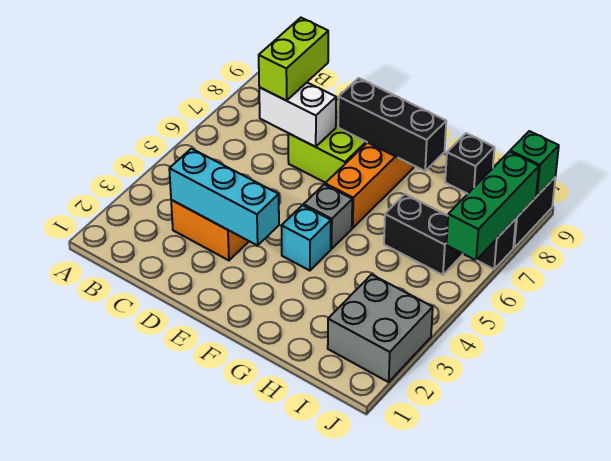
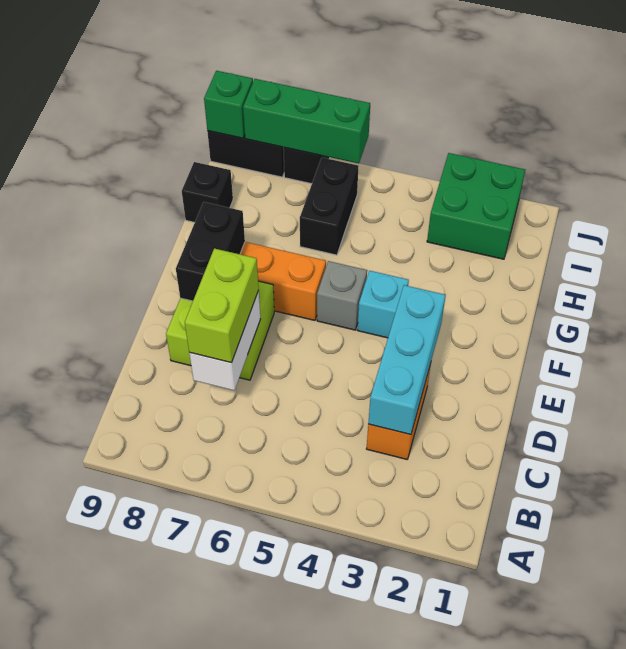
lime 1x2 brick [259,18,328,101] -> lime 1x2 brick turned to [185,248,259,363]
black 1x3 brick [338,78,446,171] -> black 1x2 brick [176,202,245,301]
grey 2x2 brick [328,275,433,382] -> green 2x2 brick [427,153,525,259]

